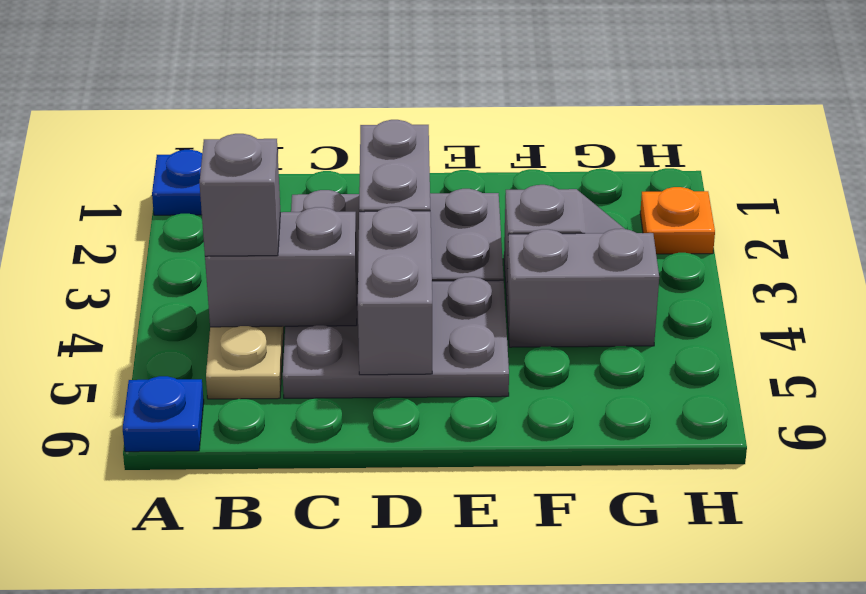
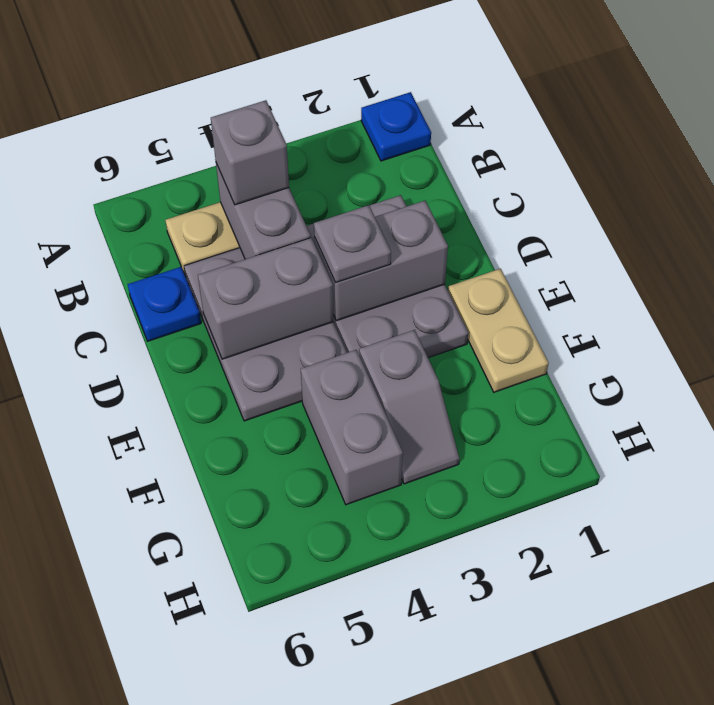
blue 1x1 plate [123,376,204,452] -> blue 1x1 plate moved to [128,267,201,341]
none -> grey 1x1 plate [314,205,391,283]
none -> tan 1x2 plate [448,269,549,392]
orange 1x1 plate [640,187,715,254] -> none

